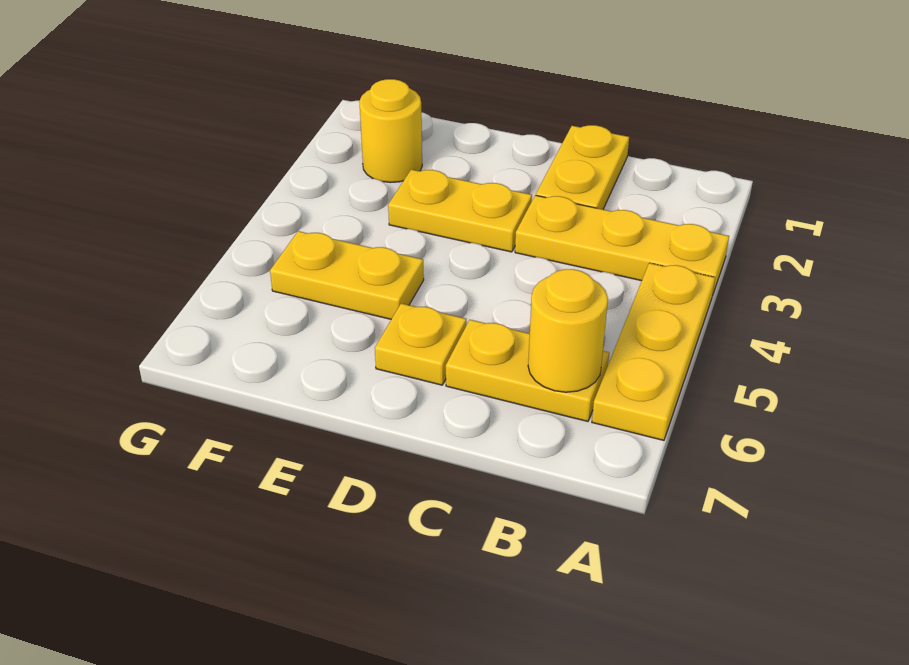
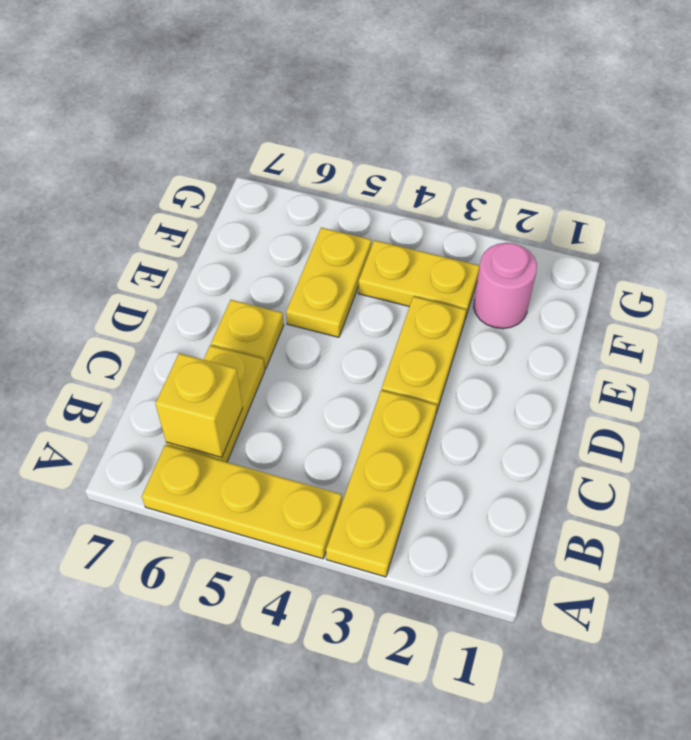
yellow 1x1 round brick [528,269,608,392] -> yellow 1x1 brick [155,353,243,458]
yellow 1x2 plate [536,125,629,209] -> yellow 1x2 plate moved to [358,240,480,319]
yellow 1x1 round brick [359,79,422,183] -> pink 1x1 round brick [474,243,537,329]

